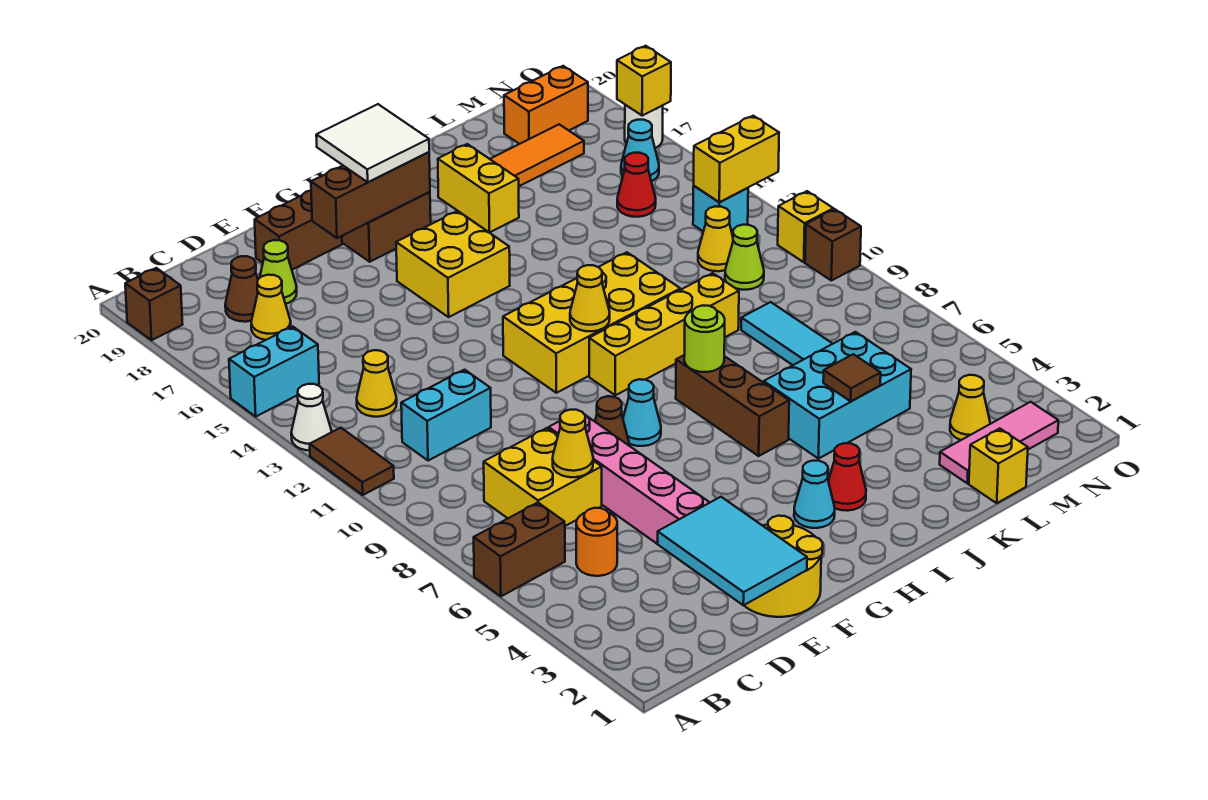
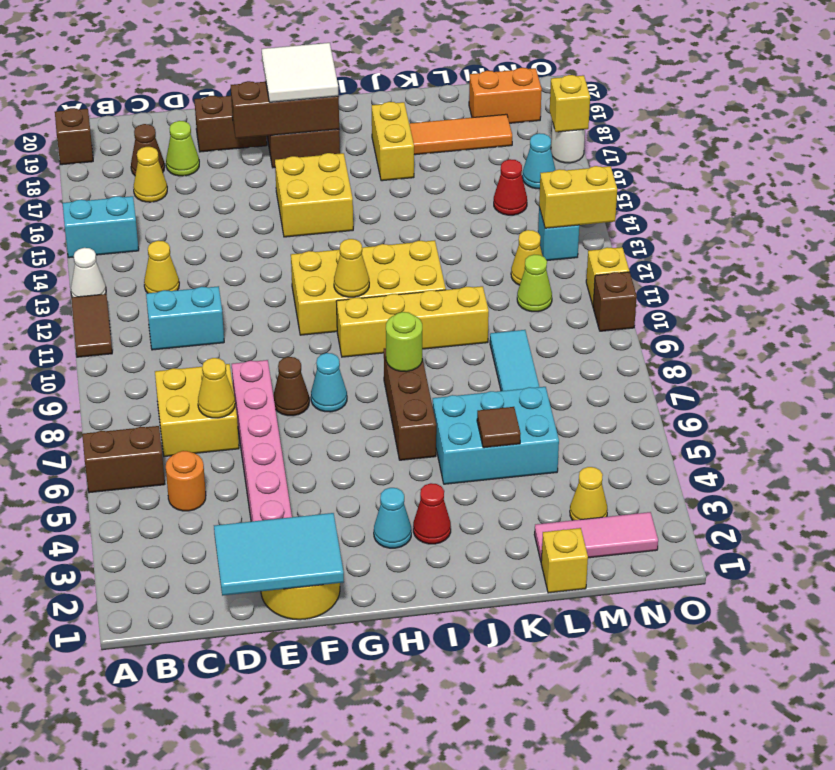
cyan 2x3 tile [658,497,807,605] -> cyan 2x3 tile turned to [214,513,344,596]

